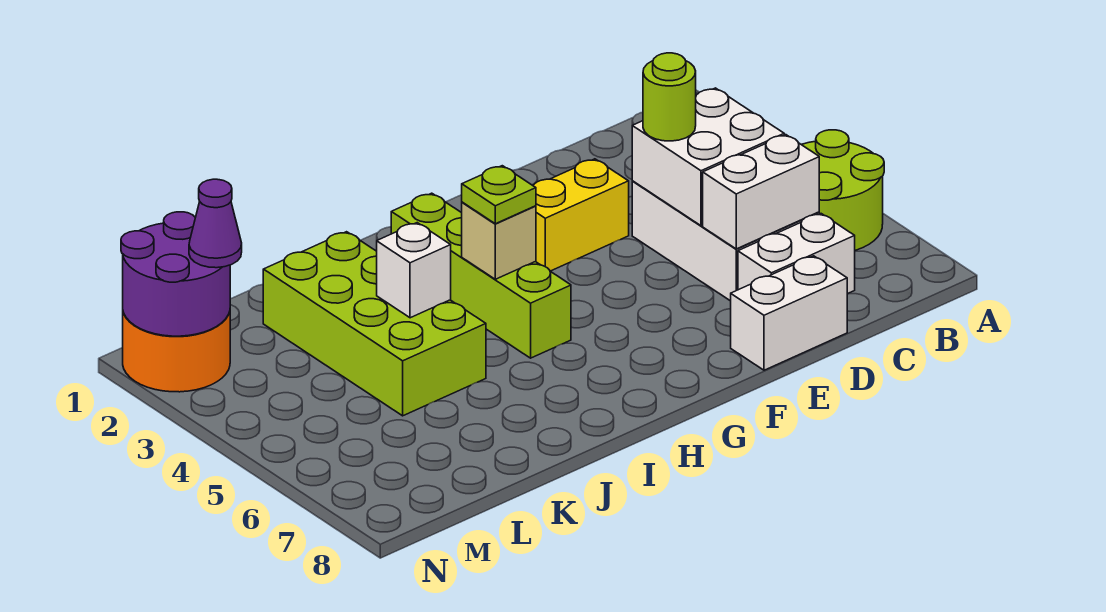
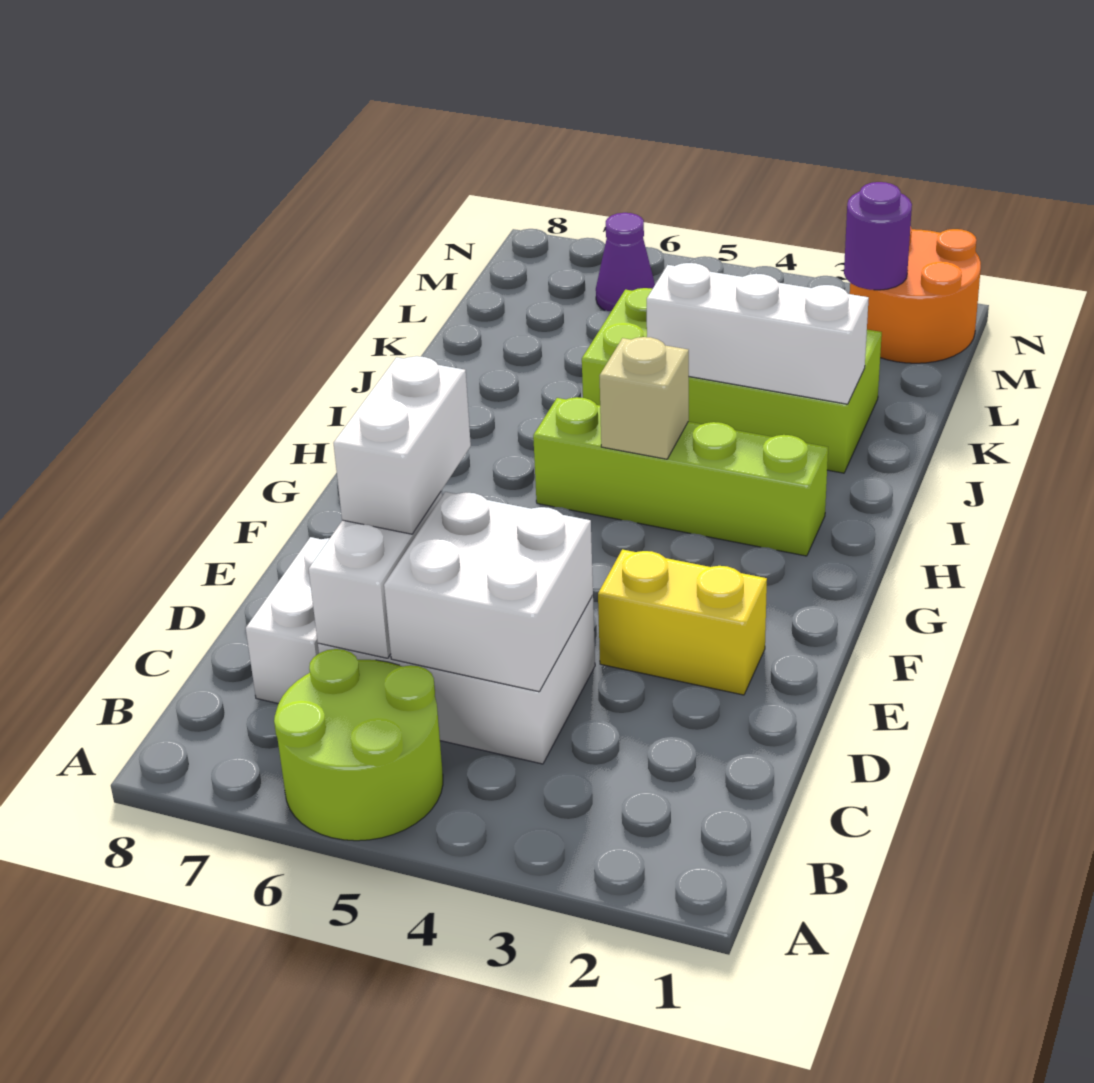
lime 1x1 round brick [643,53,696,141] -> none
white 1x2 brick [731,256,847,370] -> white 1x2 brick moved to [334,356,471,534]
yellow 1x2 brick [533,159,629,271] -> yellow 1x2 brick turned to [598,549,767,695]
lime 1x1 plate [462,166,536,224] -> none
white 1x1 brick [377,223,451,318] -> white 1x3 brick [647,263,869,404]
purple 2x2 round brick [121,212,230,336] -> purple 1x1 round brick [844,182,912,290]
purple 1x1 cone [189,179,242,268] -> purple 1x1 cone moved to [596,213,655,311]

